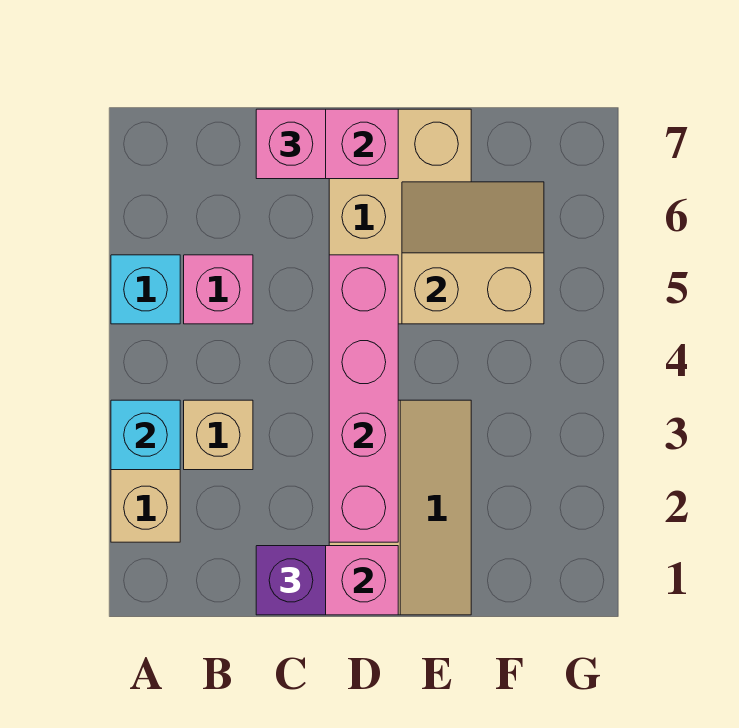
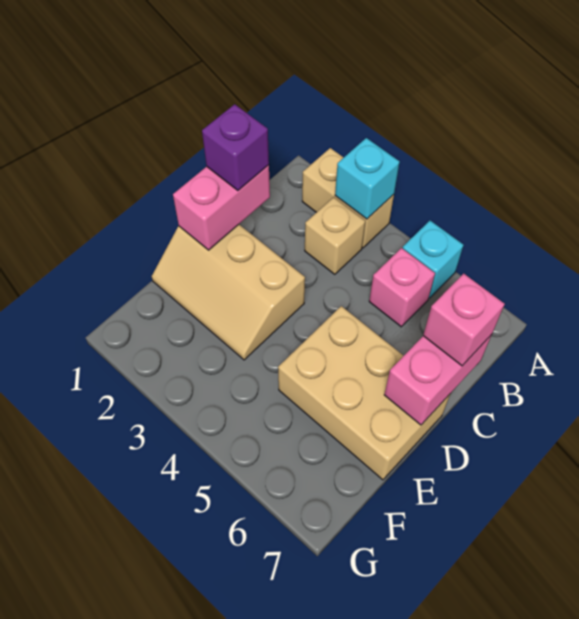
pink 1x4 brick [329,255,398,542] -> none
tan 2x2 slope [402,182,544,324] -> none

